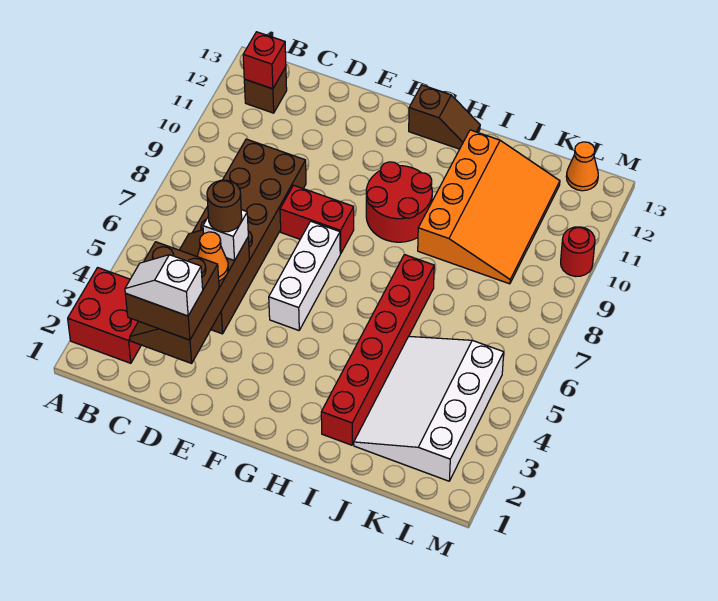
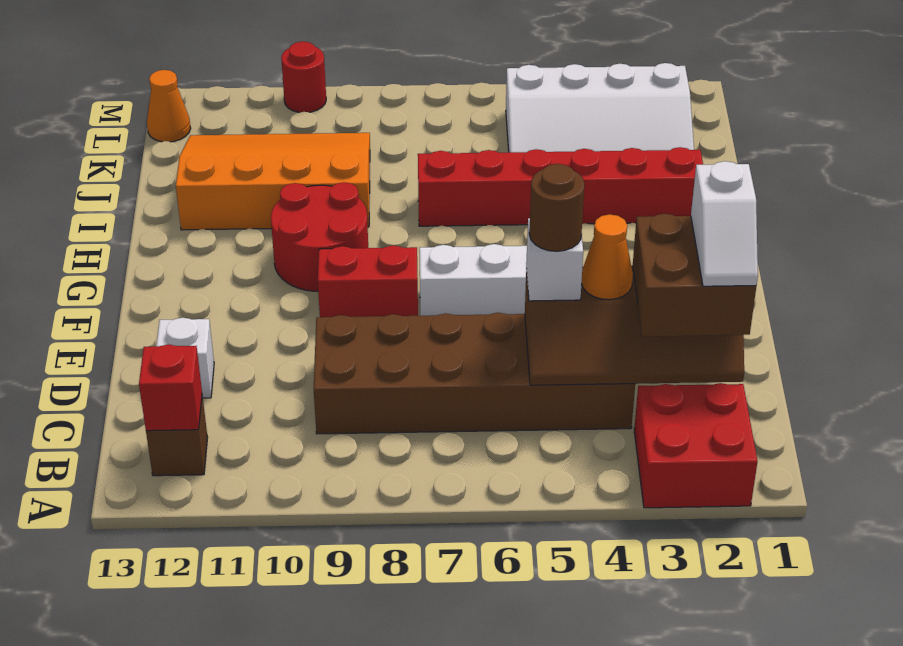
none -> white 1x1 brick [156,318,214,398]
red 1x2 brick [280,185,354,254] -> red 1x2 brick turned to [318,246,418,317]
brown 1x2 slope [409,85,480,149] -> none

